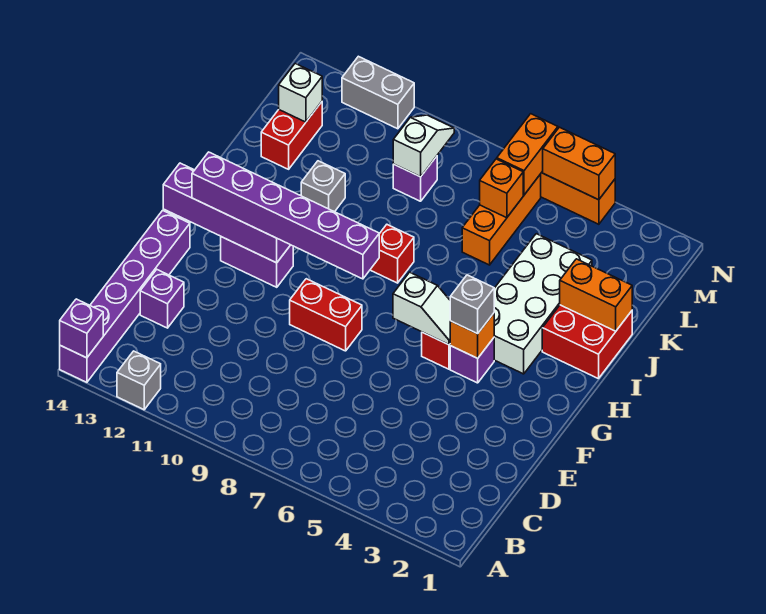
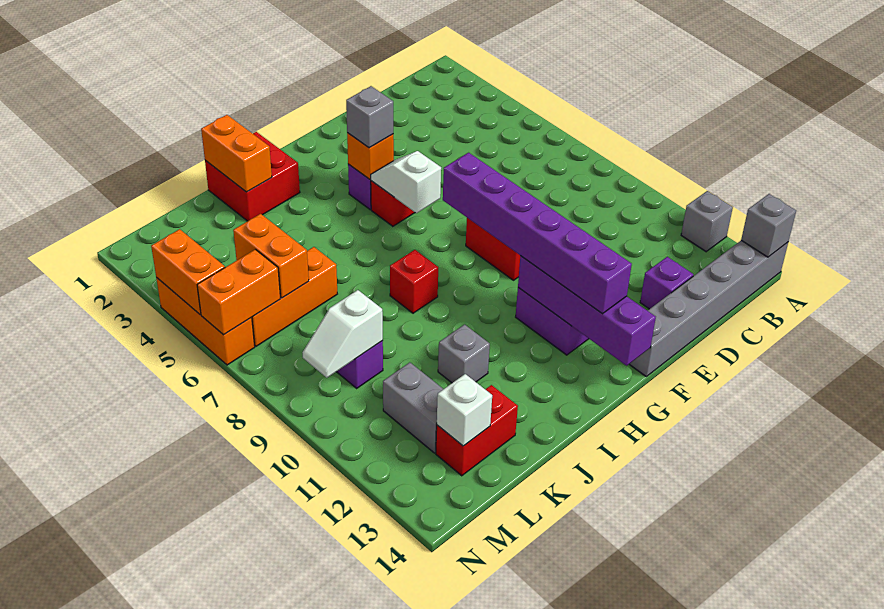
purple 1x6 brick [60,210,190,382] -> grey 1x6 brick [629,240,788,376]
purple 1x1 brick [60,299,103,358] -> grey 1x1 brick [741,194,796,257]
white 2x4 brick [494,234,592,374] -> none
orange 1x1 brick [480,159,523,218] -> orange 1x2 brick [233,214,309,298]
grey 1x2 brick [342,56,414,129] -> grey 1x2 brick moved to [383,362,443,453]

